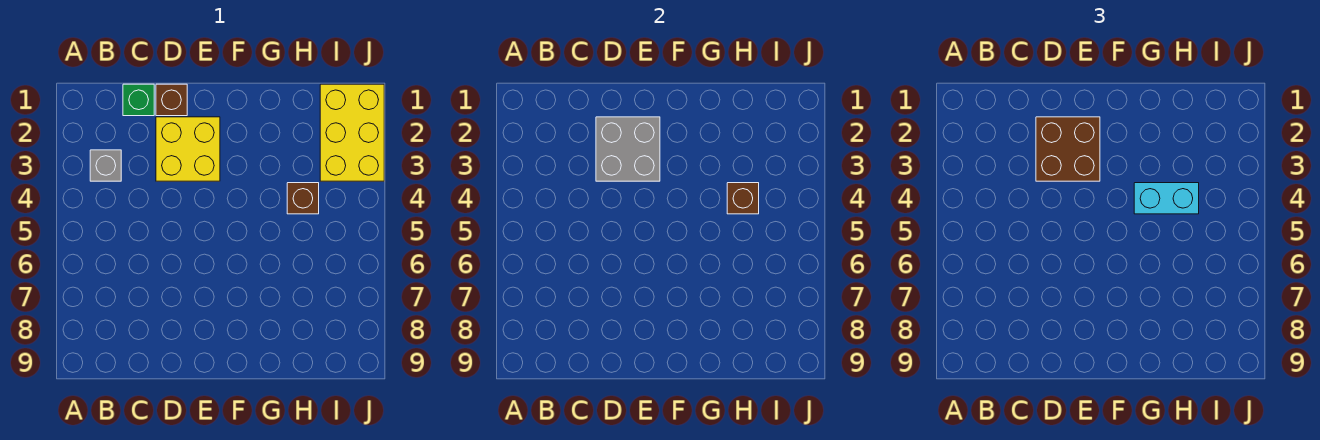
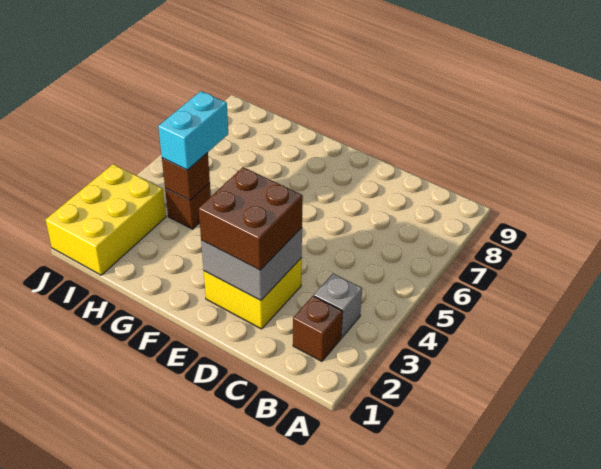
green 1x1 brick [123,84,154,116] -> none
brown 1x1 brick [156,84,187,116] -> brown 1x1 brick moved to [293,296,343,361]
cyan 1x2 brick [1134,183,1199,214] -> cyan 1x2 brick turned to [158,91,228,170]

